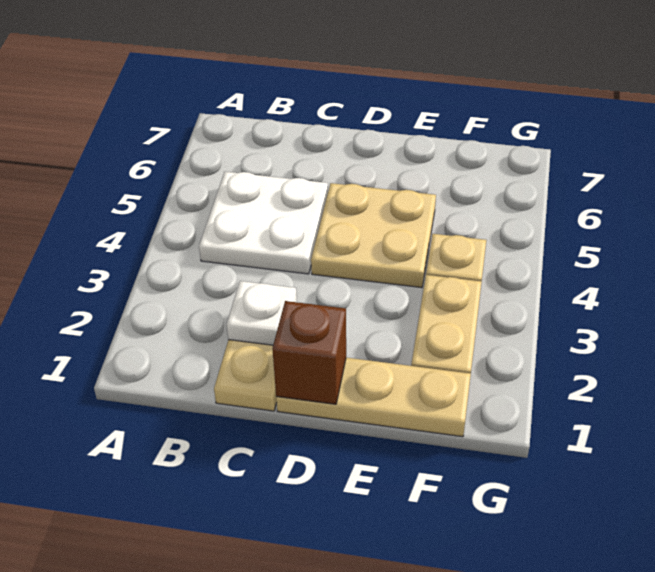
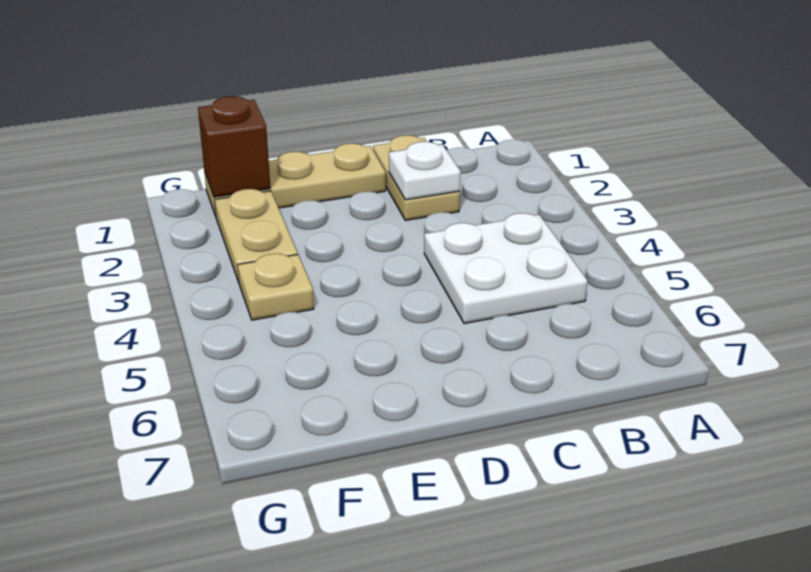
brown 1x1 brick [272,301,346,404] -> brown 1x1 brick moved to [198,96,270,197]
tan 2x2 plate [311,183,436,288] -> none

